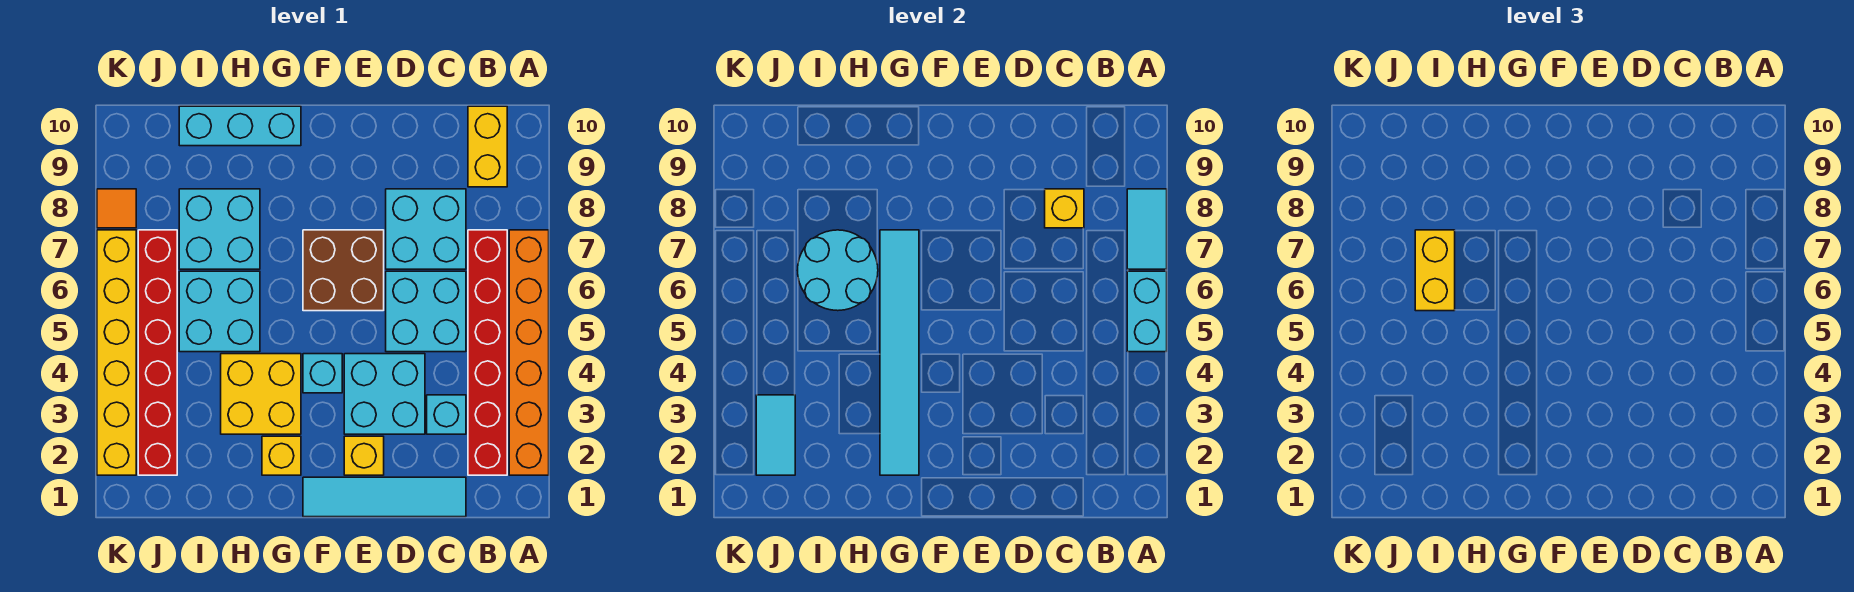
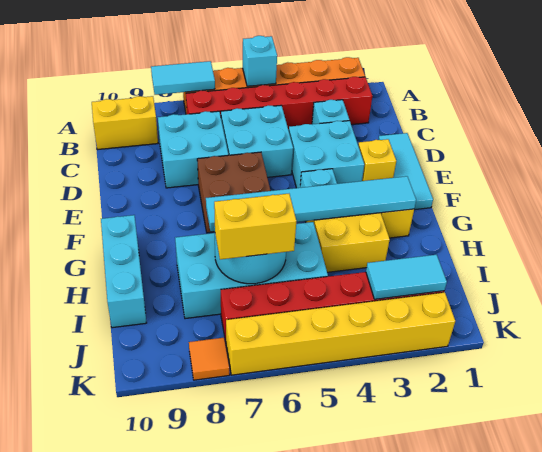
cyan 1x2 brick [1127,271,1167,352] -> cyan 1x1 brick [243,36,277,86]
cyan 1x4 tile [303,477,466,517] -> cyan 1x3 tile [378,133,433,210]
yellow 1x1 brick [1045,189,1084,228] -> none

